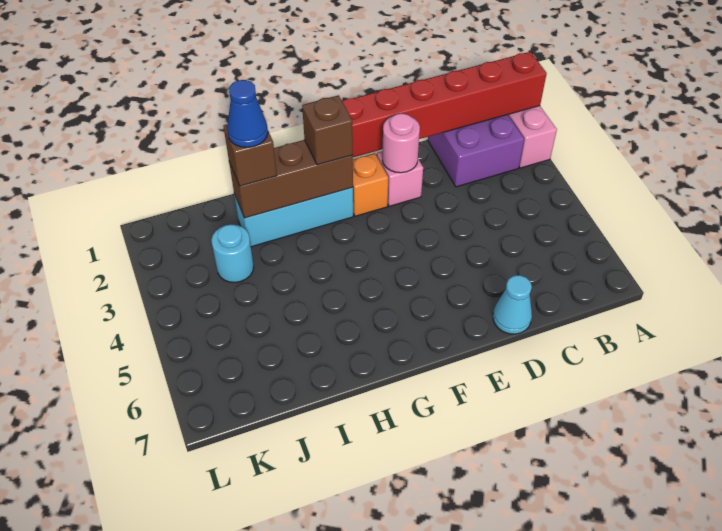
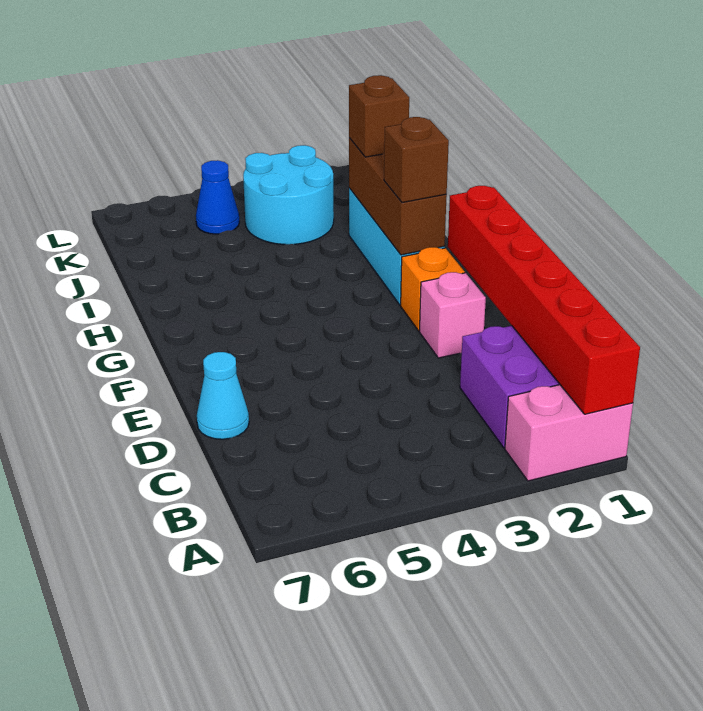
pink 1x1 round brick [382,114,420,173] -> none
blue 1x1 cone [227,80,268,147] -> blue 1x1 cone moved to [196,160,239,234]
cyan 1x1 round brick [211,225,254,283] -> cyan 2x2 round brick [243,145,334,244]

